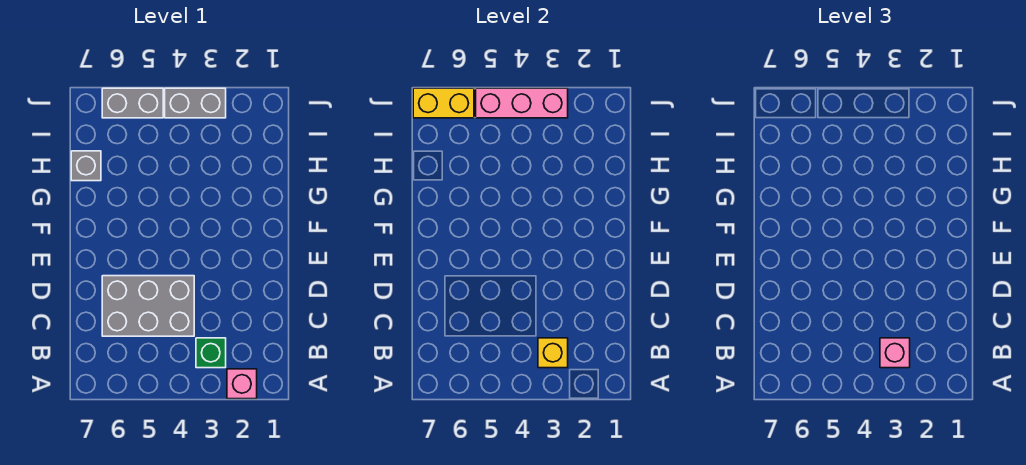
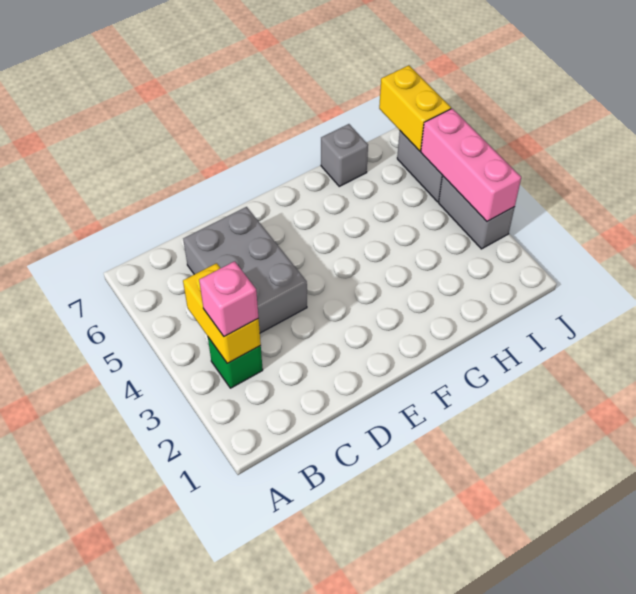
pink 1x1 brick [227,369,257,399] -> none
yellow 1x1 brick [538,338,568,368] -> yellow 1x2 brick [183,263,261,363]

